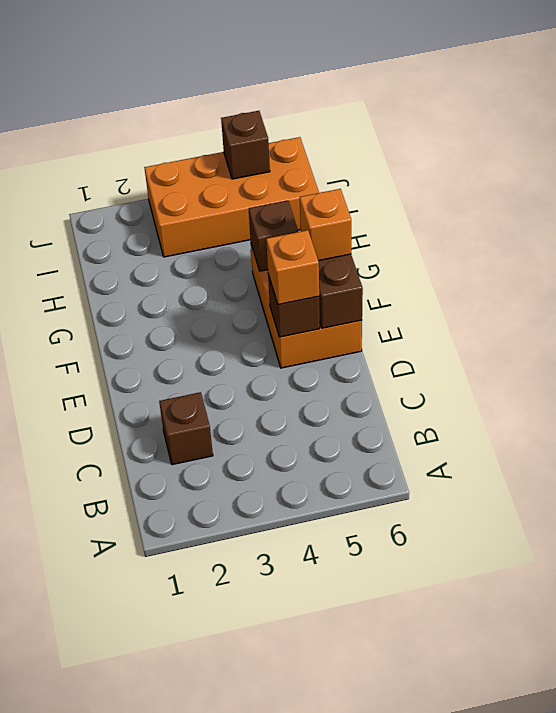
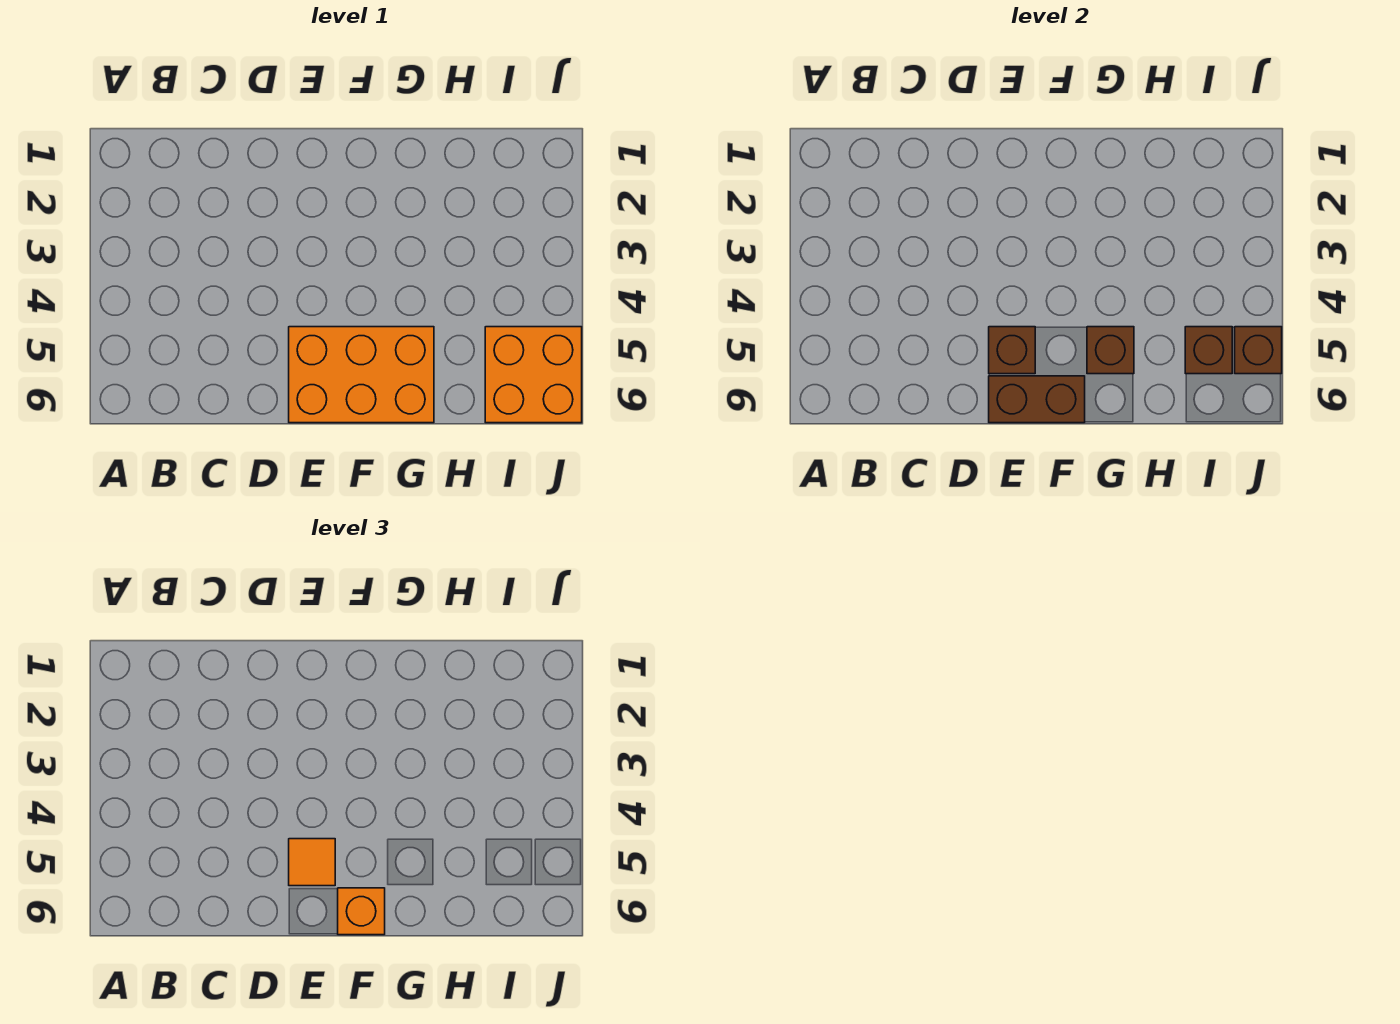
brown 1x1 brick [159,392,213,465] -> brown 1x1 brick moved to [1185,327,1232,374]
orange 1x1 brick [266,230,319,305] -> orange 1x1 tile [289,839,335,886]
orange 2x4 brick [144,137,319,257] -> orange 2x2 brick [485,327,582,423]

